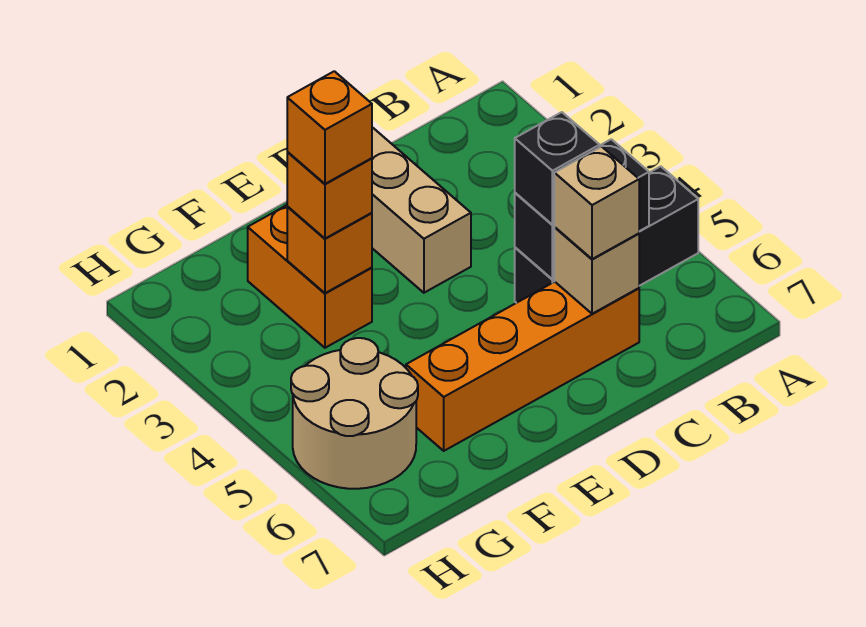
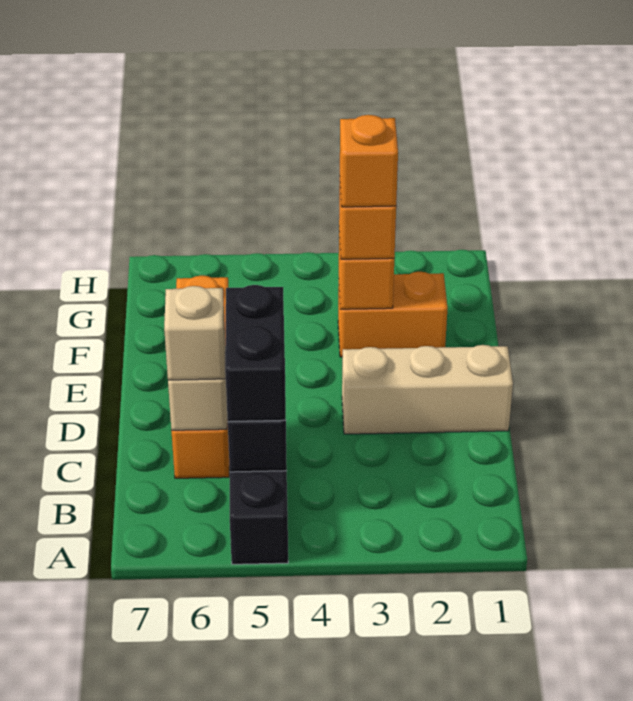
black 1x1 brick [515,112,600,225] -> black 1x2 brick [225,285,286,422]
tan 2x2 round brick [291,338,418,489] -> none

